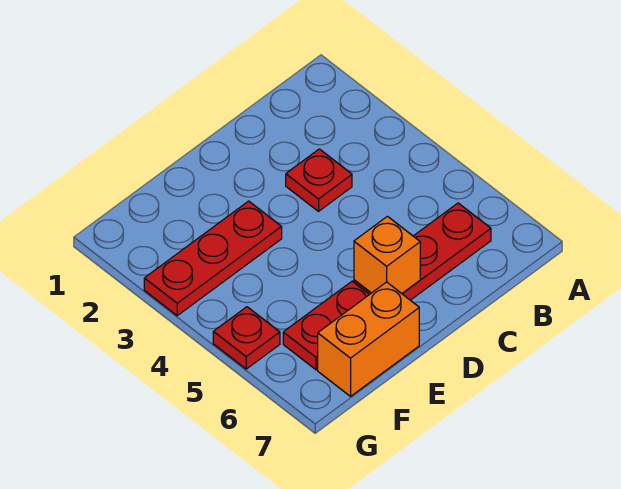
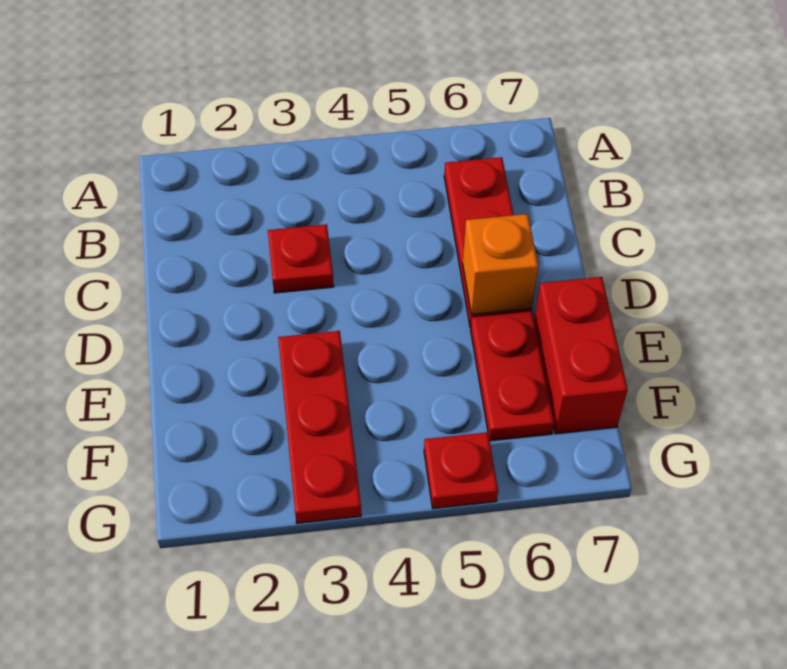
orange 1x2 brick [318,282,419,396] -> red 1x2 brick [534,277,628,434]

